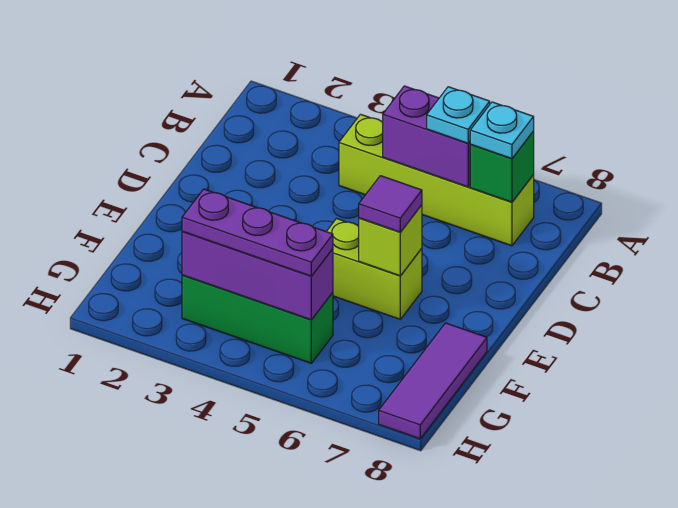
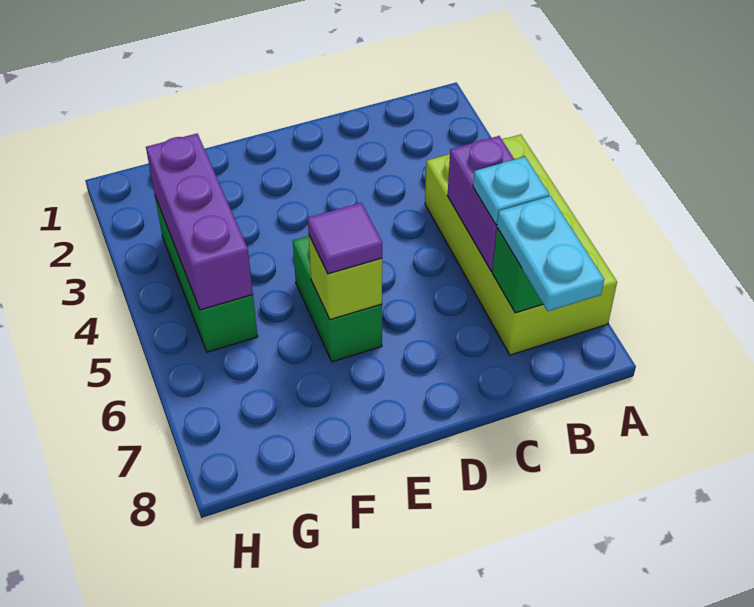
lime 1x4 brick [339,114,534,246] -> lime 2x4 brick [425,134,617,355]
cyan 1x1 plate [470,102,534,159] -> cyan 1x2 plate [497,196,604,311]
lime 1x2 brick [326,219,422,319] -> green 1x2 brick [293,236,382,362]
purple 1x3 tile [379,323,487,439] -> none
purple 1x3 plate [182,189,333,276] -> none

